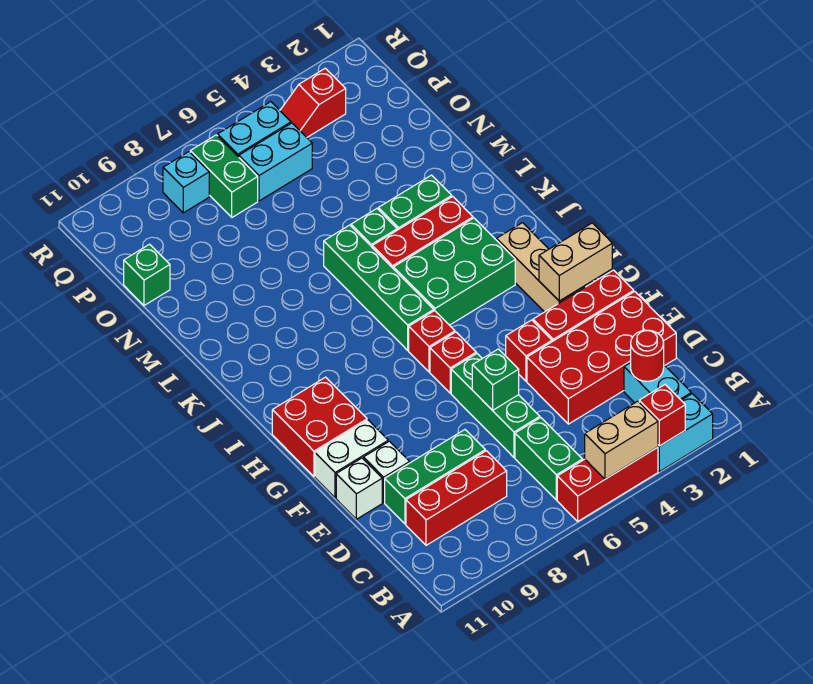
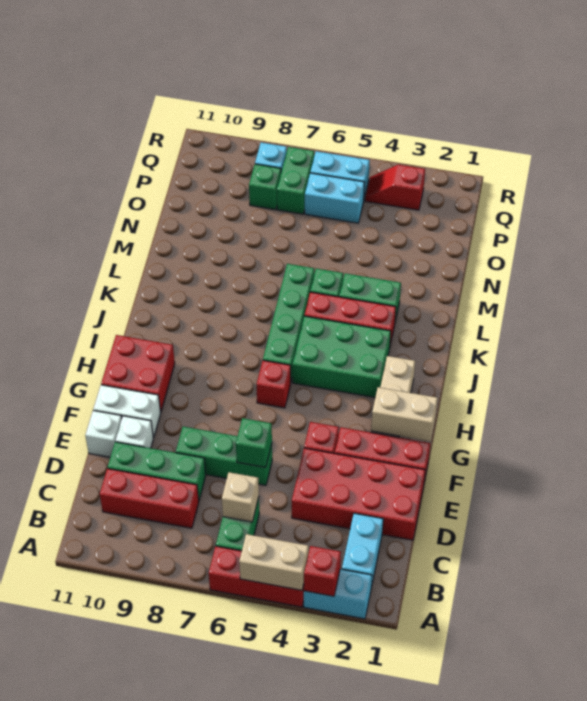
red 1x1 round brick [631,330,664,381] -> none
none -> tan 1x1 brick [222,472,259,522]
green 1x3 brick [451,354,540,457] -> green 1x3 brick turned to [176,427,272,485]
red 1x1 brick [430,332,476,393] -> none
green 1x1 brick [124,244,170,305] -> green 1x1 brick moved to [249,164,281,210]

